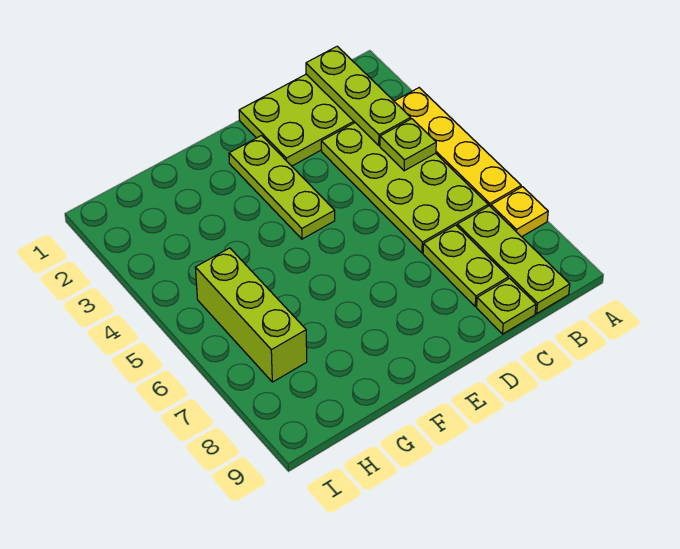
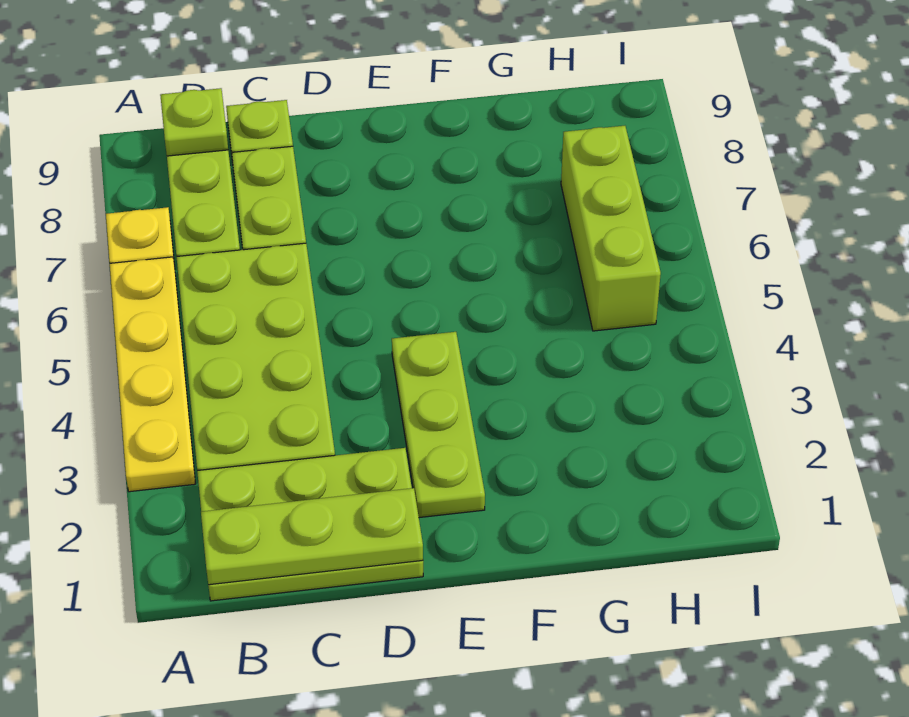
lime 1x3 plate [306,46,411,145] -> lime 1x3 plate turned to [201,488,423,585]
lime 1x1 plate [380,119,436,171] -> lime 1x1 plate moved to [160,88,228,156]

